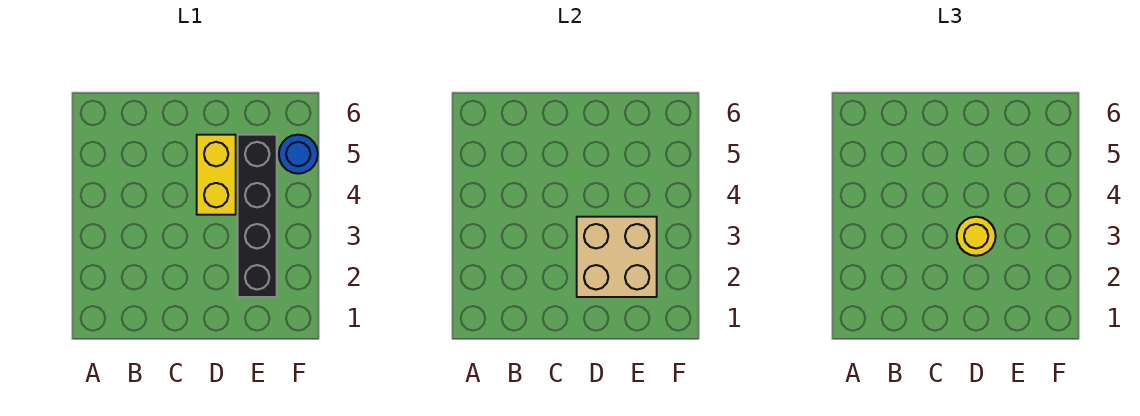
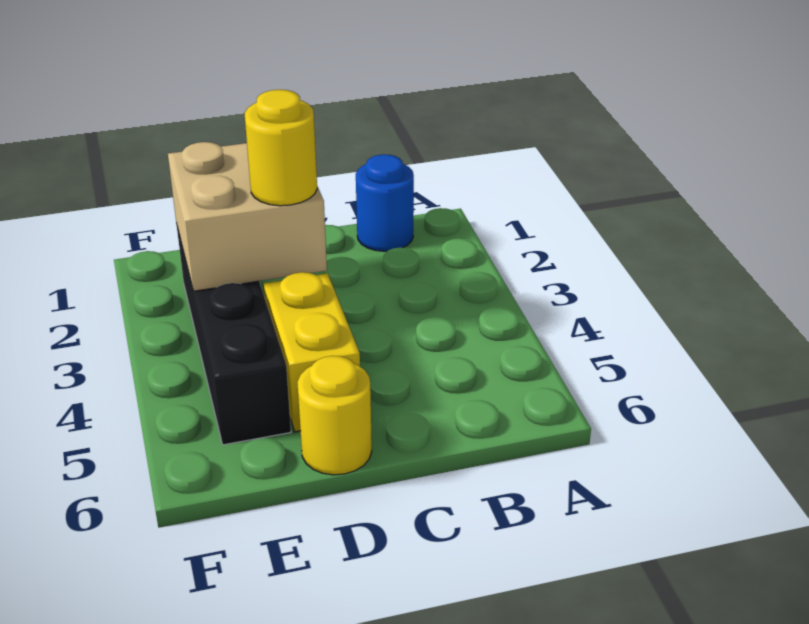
none -> yellow 1x1 round brick [297,356,372,475]
blue 1x1 round brick [279,135,318,174] -> blue 1x1 round brick moved to [356,154,414,251]

